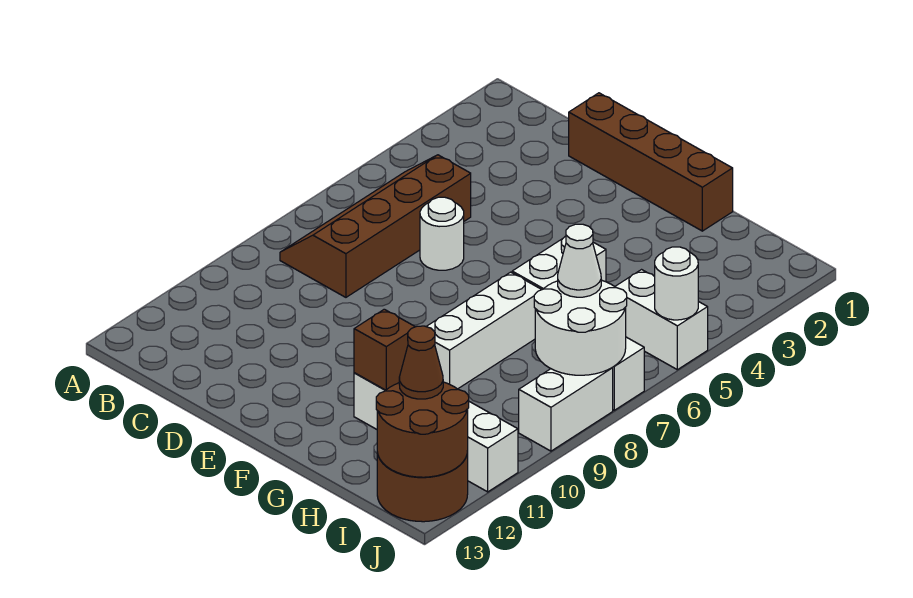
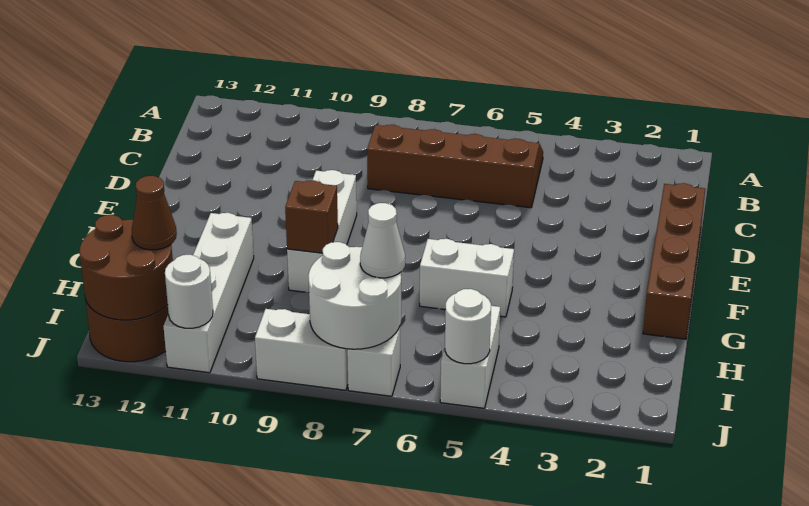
white 1x1 round brick [420,197,464,270] -> white 1x1 round brick moved to [165,255,213,328]
white 1x3 brick [426,272,542,389] -> white 1x3 brick turned to [287,170,357,293]
brown 1x1 brick [354,309,415,390] -> brown 1x1 brick moved to [285,180,338,253]

